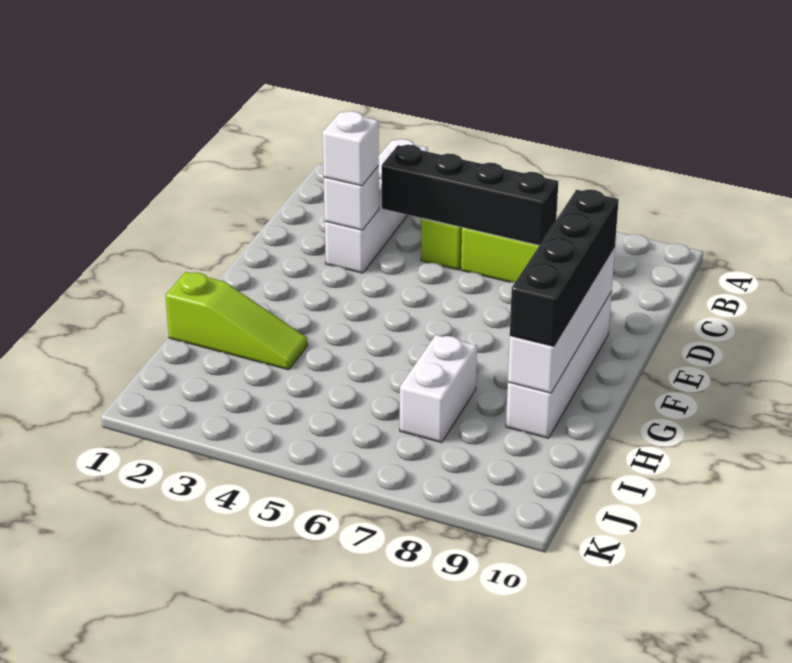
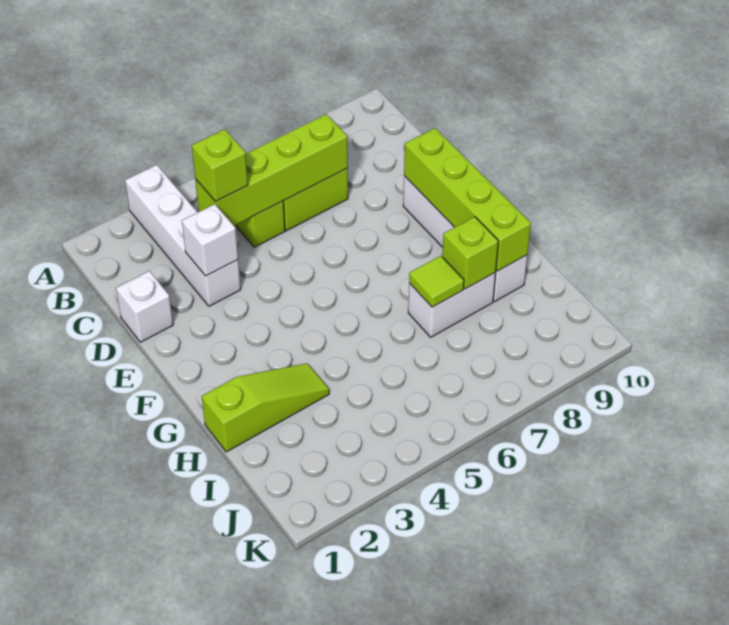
black 1x4 brick [382,145,558,245] -> lime 1x4 brick [195,114,348,226]
none -> lime 1x1 brick [192,129,248,202]
white 1x1 brick [322,111,379,186] -> white 1x1 brick moved to [116,271,173,342]
white 1x4 brick [508,247,615,393] -> lime 1x4 brick [404,128,531,271]
black 1x4 brick [510,190,619,346] -> none
white 1x2 brick [400,335,477,443] -> white 1x2 brick turned to [408,273,496,337]
none -> lime 1x1 tile [409,256,464,307]
none -> lime 1x1 brick [442,217,498,289]

